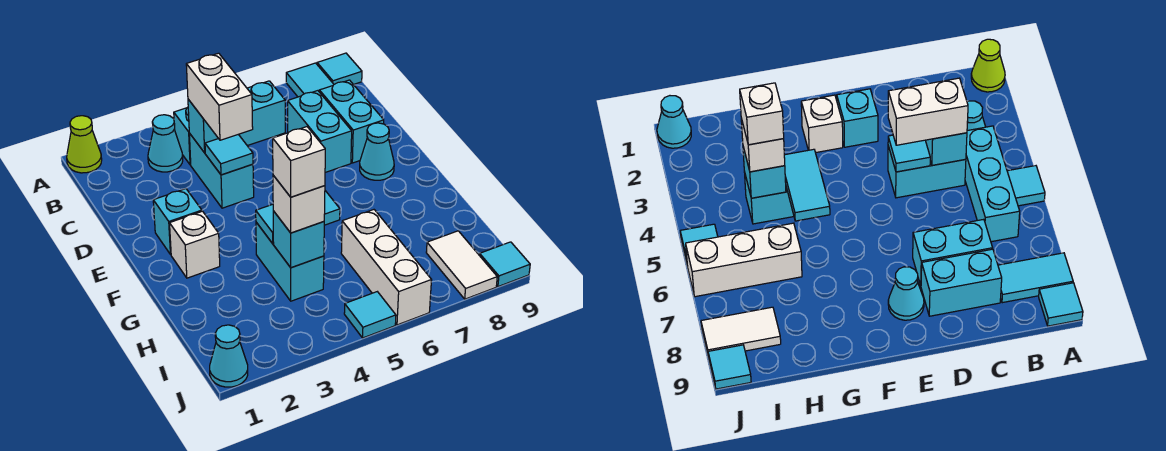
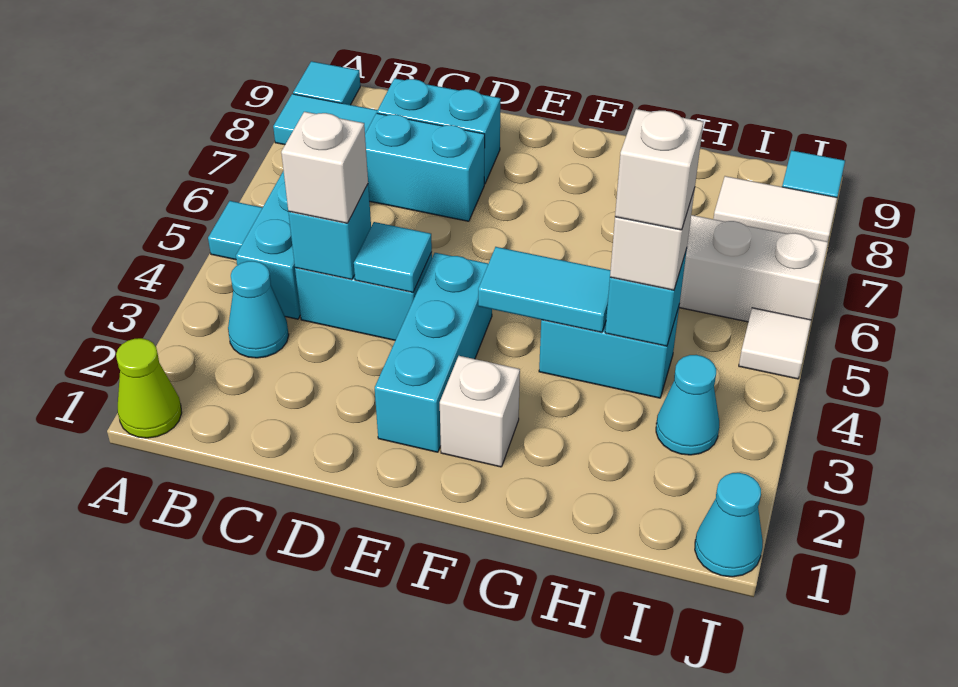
white 1x2 brick [186,53,253,140] -> white 1x1 brick [281,112,368,223]
cyan 1x1 brick [153,189,202,255] -> cyan 1x3 brick [375,253,492,452]
cyan 1x1 cone [360,123,394,180] -> cyan 1x1 cone moved to [656,355,719,455]
cyan 1x2 tile [256,191,340,243] -> cyan 1x2 tile turned to [478,247,611,332]
cyan 1x1 tile [344,292,396,338] -> white 1x1 tile [739,308,811,379]

